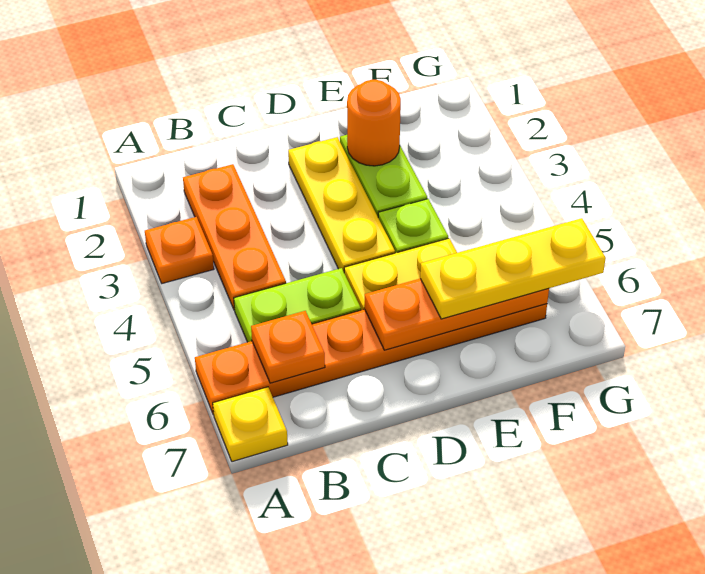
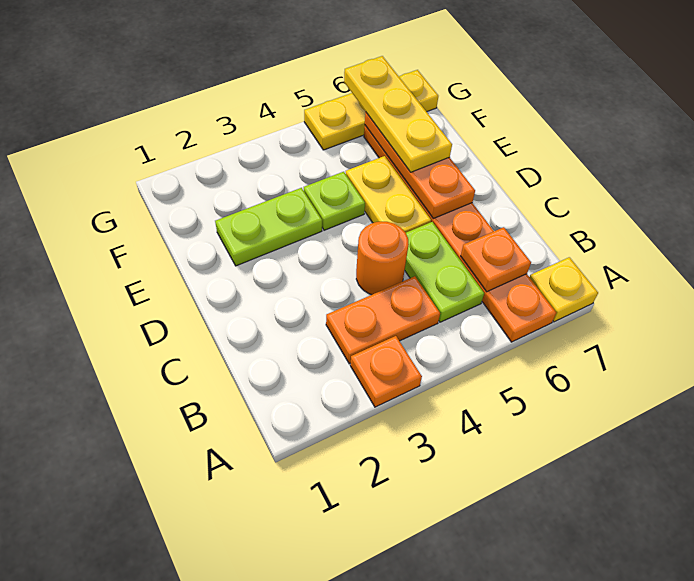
orange 1x3 plate [183,164,286,310] -> orange 1x2 plate [326,276,440,364]
yellow 1x3 plate [288,137,395,272] -> yellow 1x3 plate moved to [304,70,438,150]
orange 1x1 round brick [347,80,401,166] -> orange 1x1 round brick moved to [356,222,409,295]

